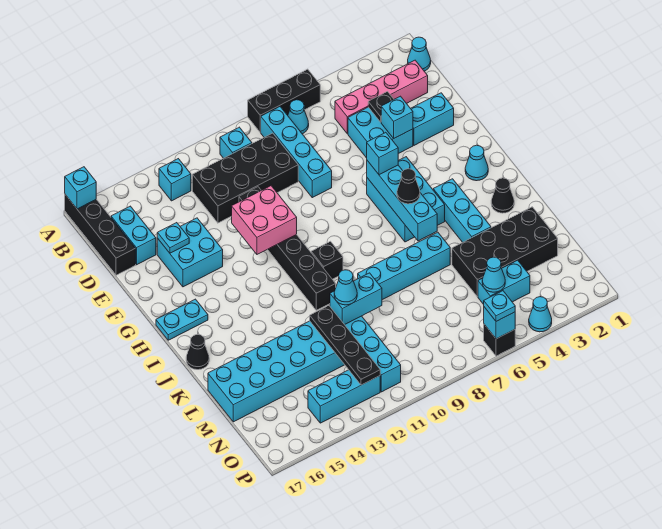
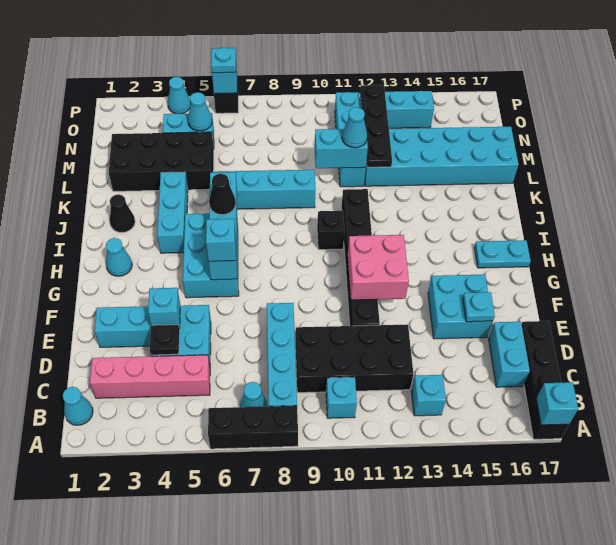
black 1x1 cone [186,334,209,370] -> none

